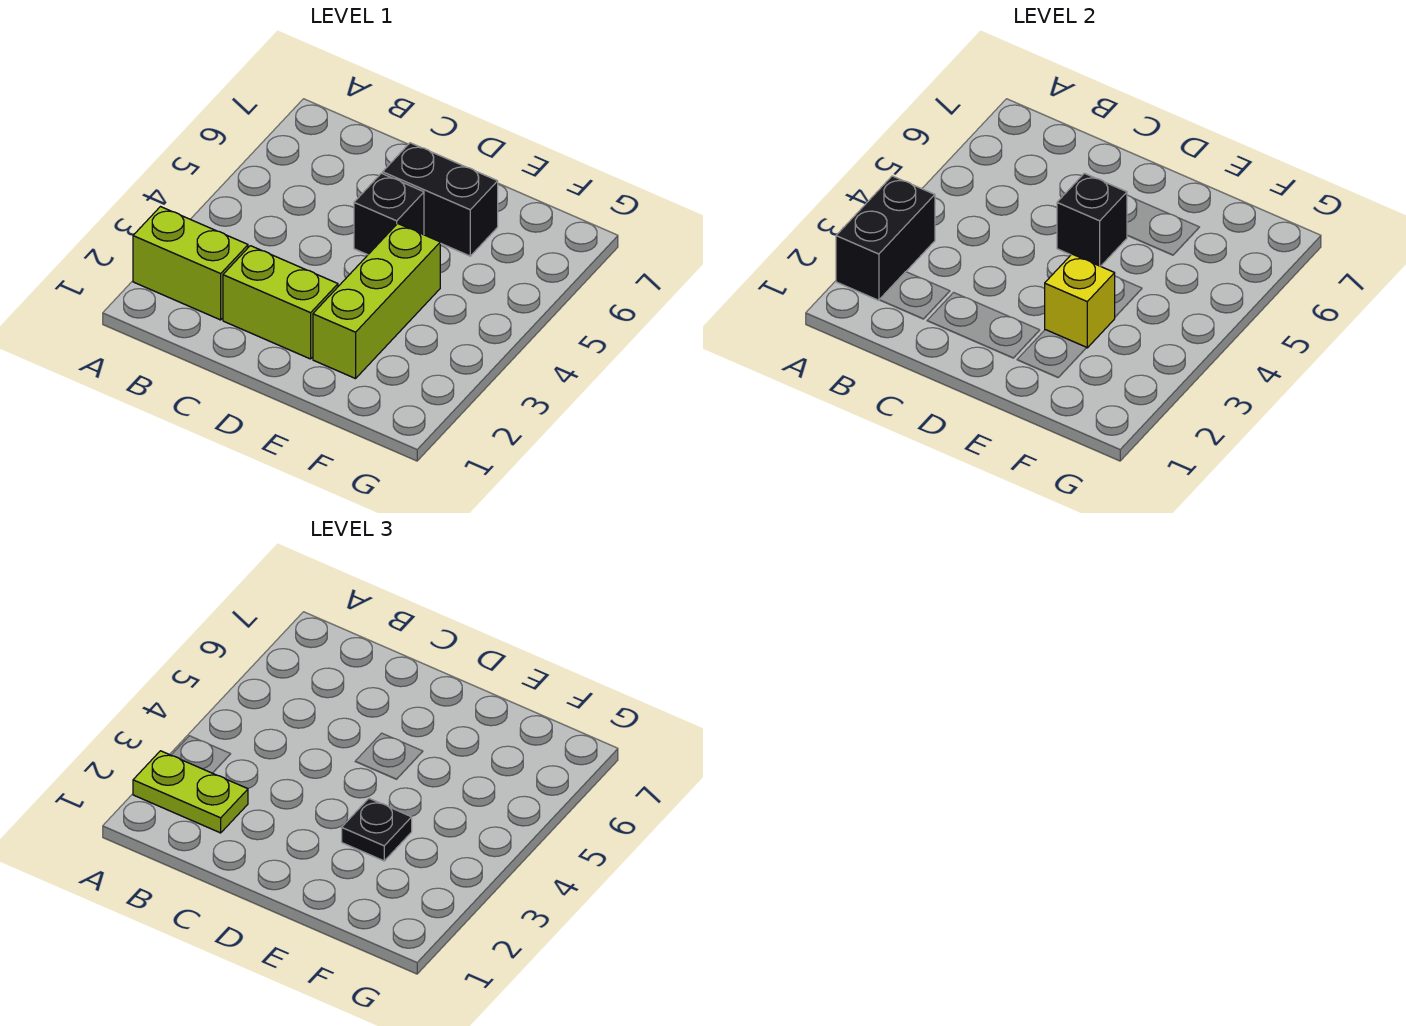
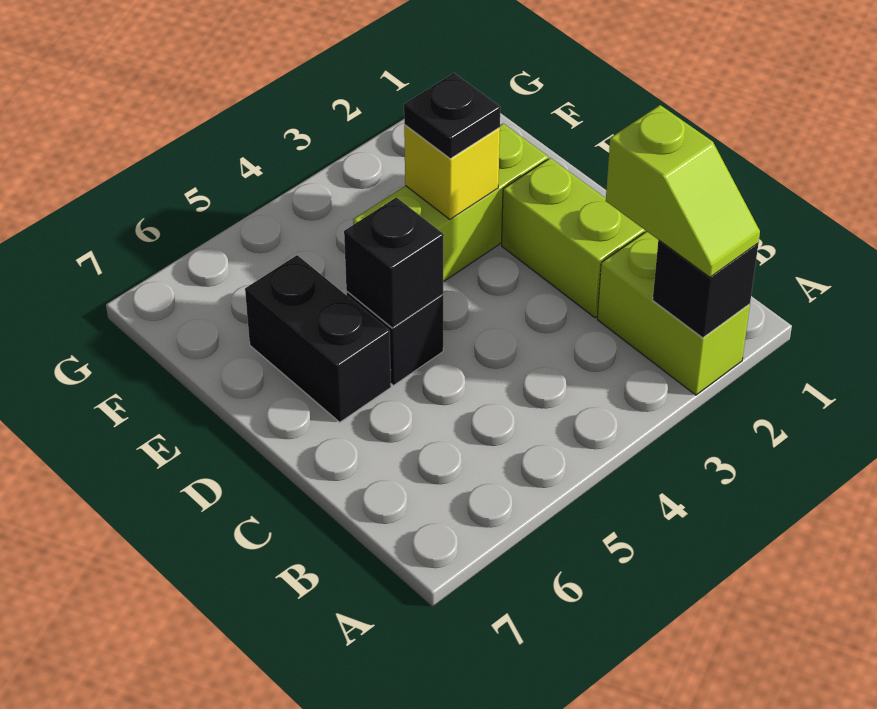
black 1x2 brick [836,176,935,300] -> black 1x1 brick [653,241,758,338]
lime 1x2 plate [133,751,248,833] -> lime 1x2 slope [606,105,760,277]

